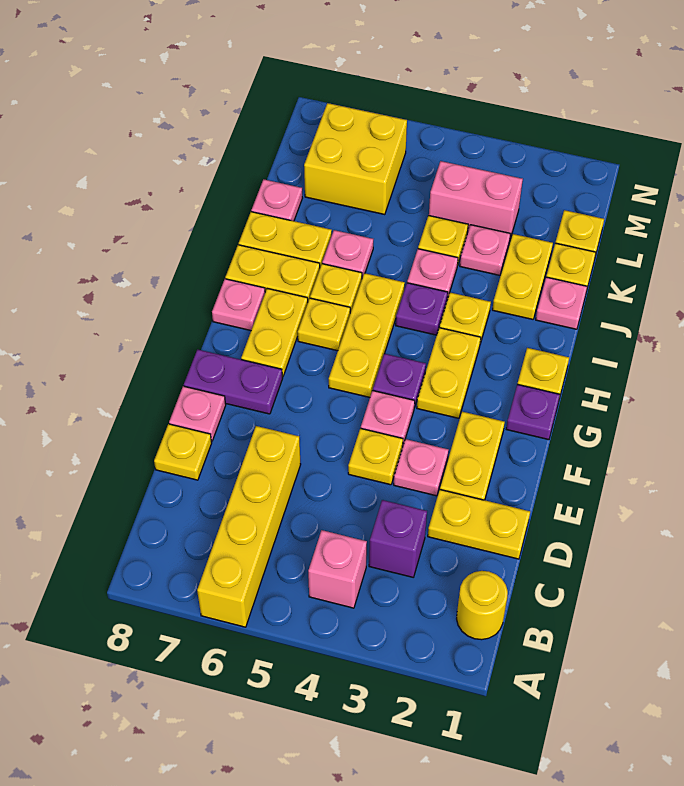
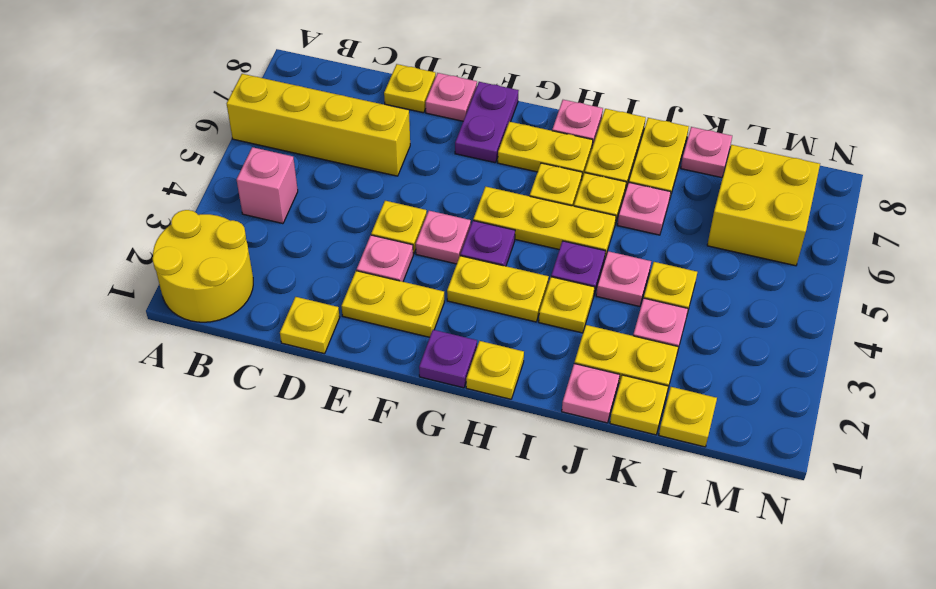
yellow 1x1 round brick [457,571,508,640] -> yellow 2x2 round brick [153,210,253,322]
purple 1x1 brick [369,500,427,577] -> none
yellow 1x2 plate [428,490,530,559] -> yellow 1x1 plate [280,297,340,354]
pink 1x2 brick [429,161,523,239] -> none

